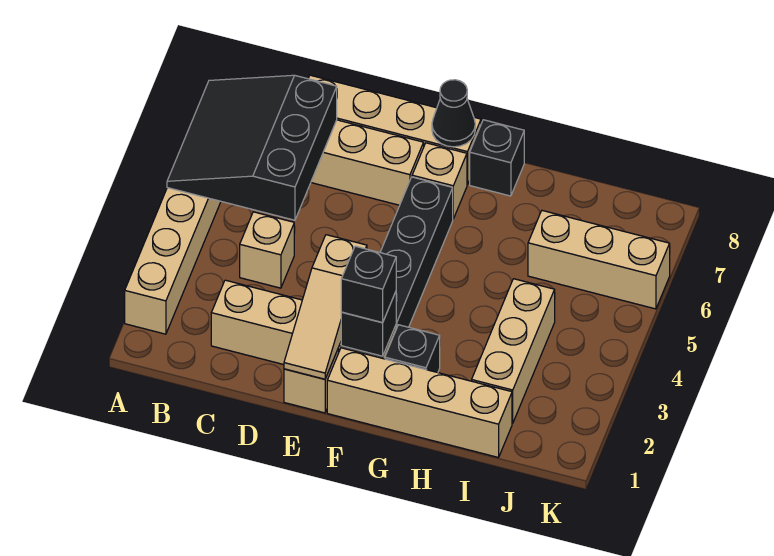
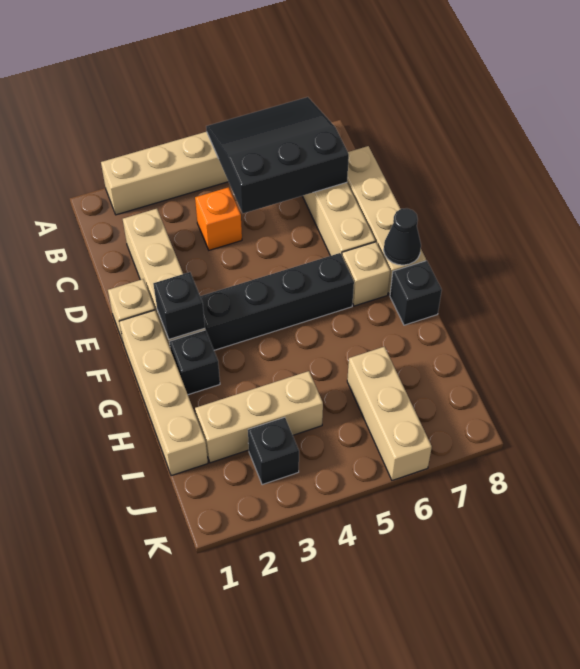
tan 1x1 brick [240,212,294,288] -> orange 1x1 brick [195,187,242,250]
tan 1x3 slope [284,235,367,379] -> none
black 1x1 brick [341,246,396,322] -> black 1x1 brick moved to [248,417,299,485]

